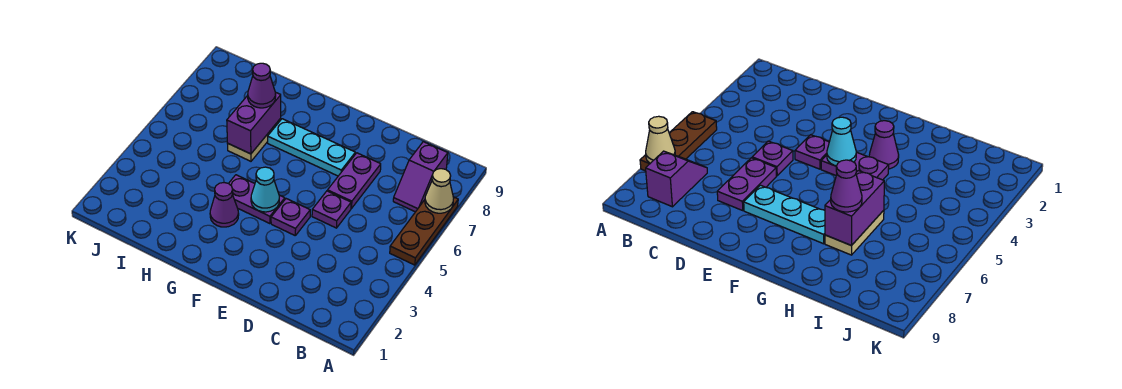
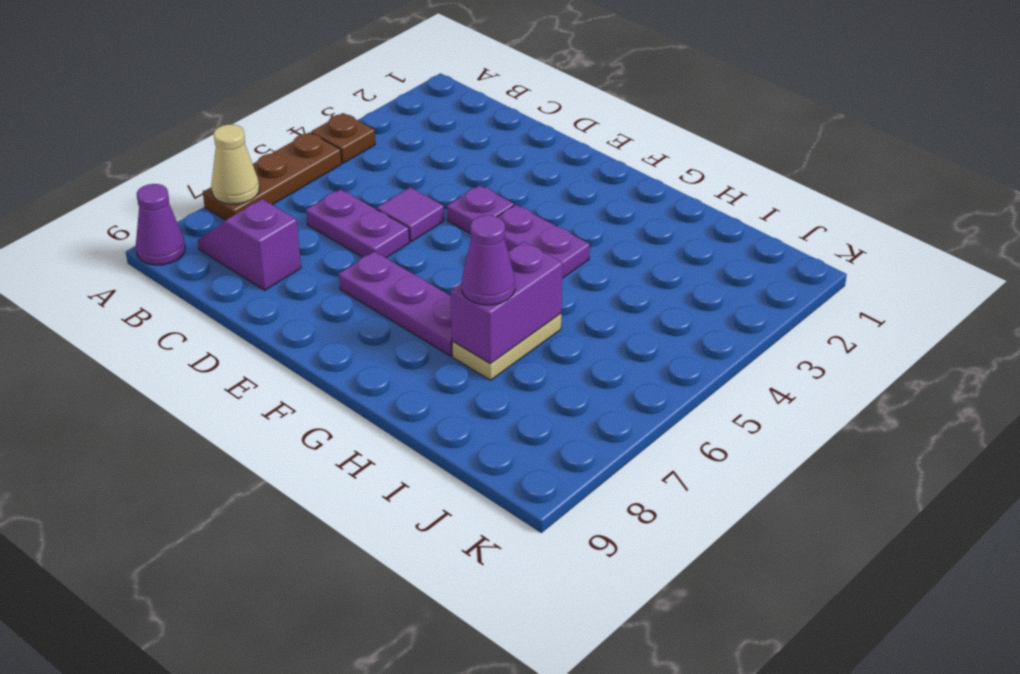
none -> brown 1x1 plate [311,113,375,163]
purple 1x2 slope [393,142,448,212] -> purple 1x2 slope turned to [198,199,301,290]
purple 1x1 plate [312,191,351,228] -> purple 1x1 tile [377,187,444,242]
purple 1x2 plate [328,153,381,208] -> purple 1x2 plate turned to [306,189,409,258]
cyan 1x3 plate [268,119,355,176] -> purple 1x3 plate [339,251,452,356]
cyan 1x1 cone [251,167,279,212] -> none
purple 1x1 cone [210,183,239,227] -> purple 1x1 cone moved to [136,184,185,265]

